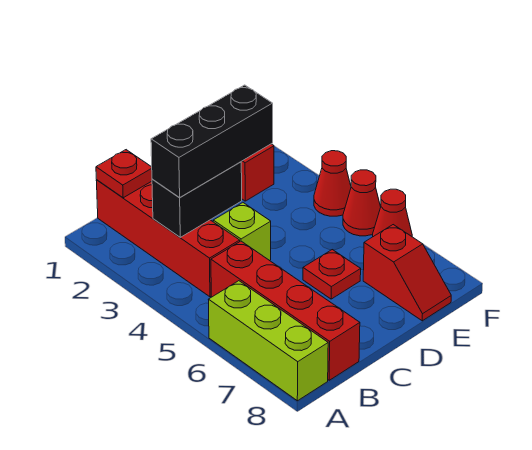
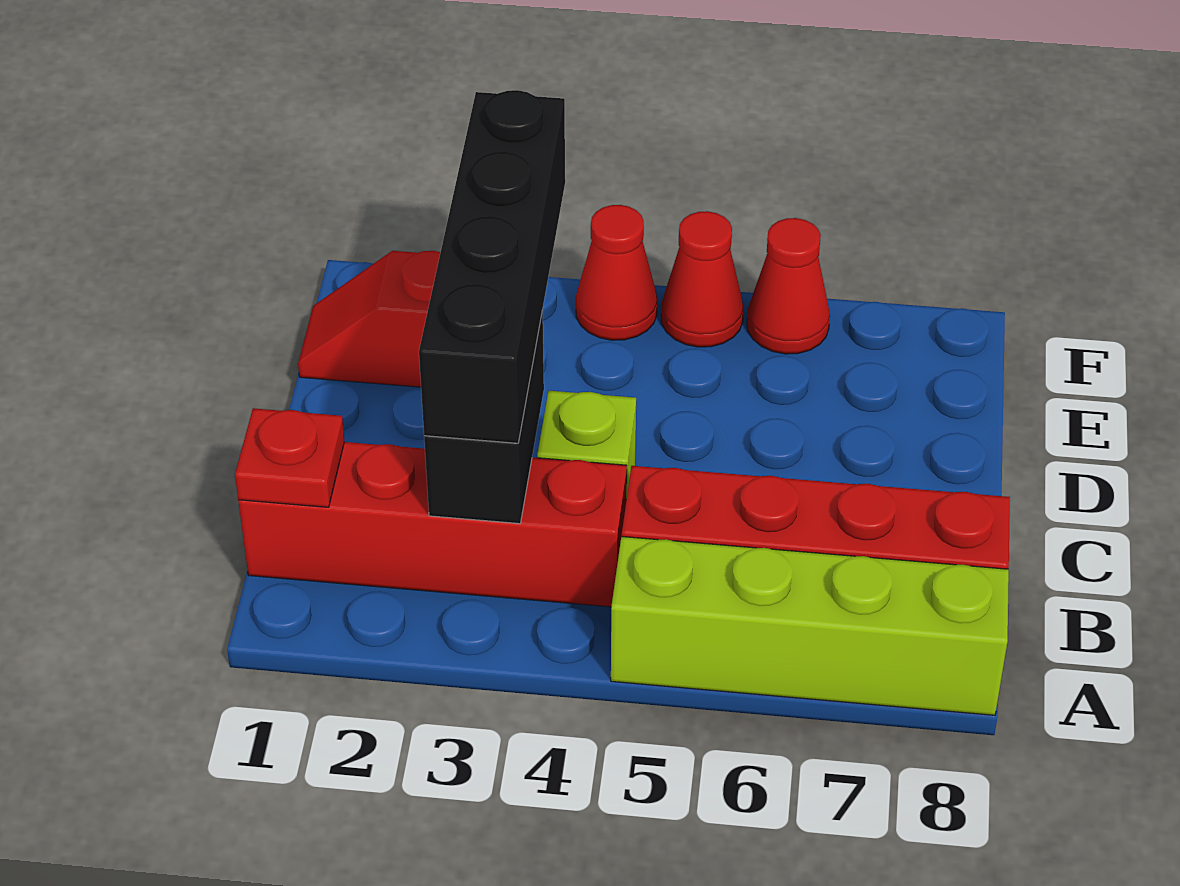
lime 1x3 brick [208,281,328,401] -> lime 1x4 brick [611,537,1009,715]
black 1x3 brick [151,85,273,198] -> black 1x4 brick [419,90,565,443]
red 1x1 plate [303,250,361,299] -> none
red 1x2 slope [363,225,451,321] -> none

